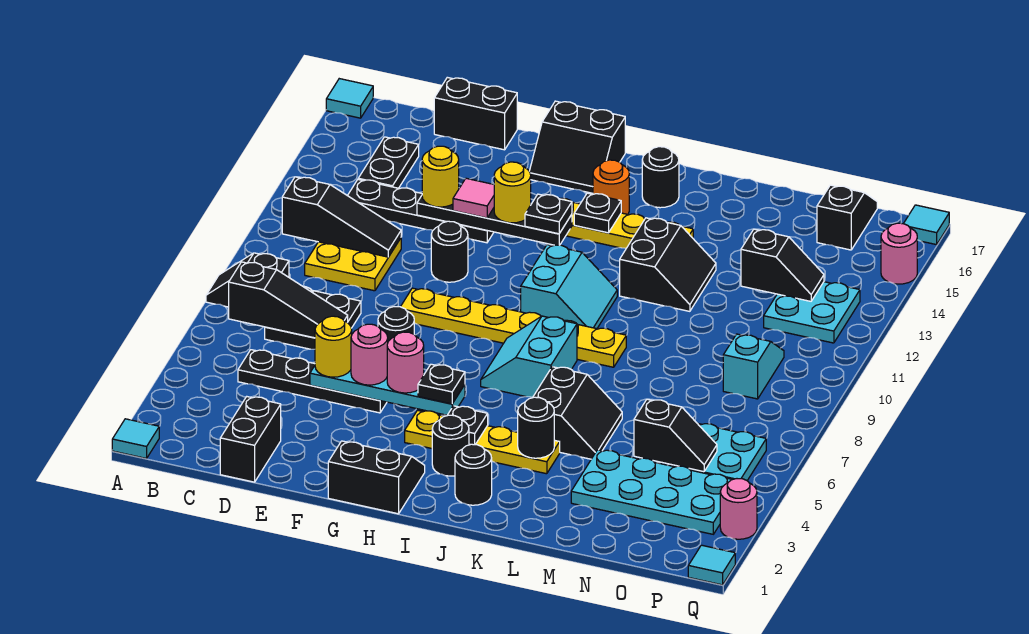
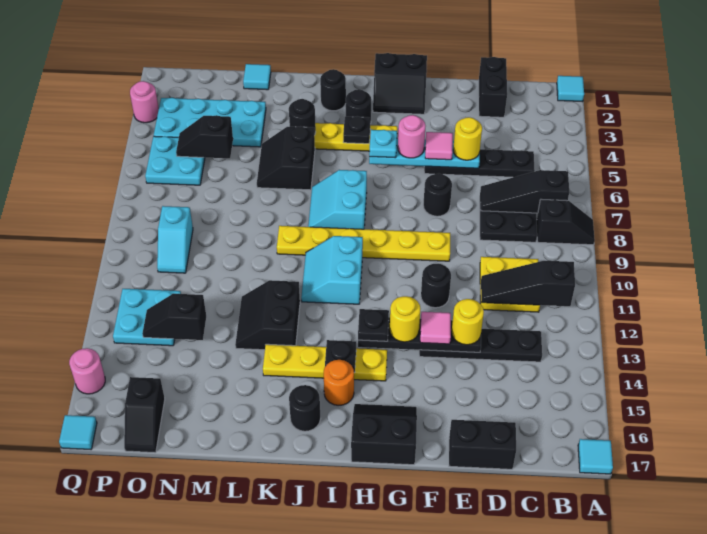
black 1x2 plate [358,137,419,188] -> none
pink 1x1 round brick [351,324,388,385] -> pink 1x1 tile [425,132,453,160]
black 1x1 plate [418,364,465,404] -> cyan 1x1 plate [369,130,397,158]
cyan 2x2 slope [481,316,577,398] -> cyan 2x2 slope turned to [308,170,367,229]
cyan 1x1 tile [688,545,735,585] -> cyan 1x1 tile moved to [243,64,271,90]

